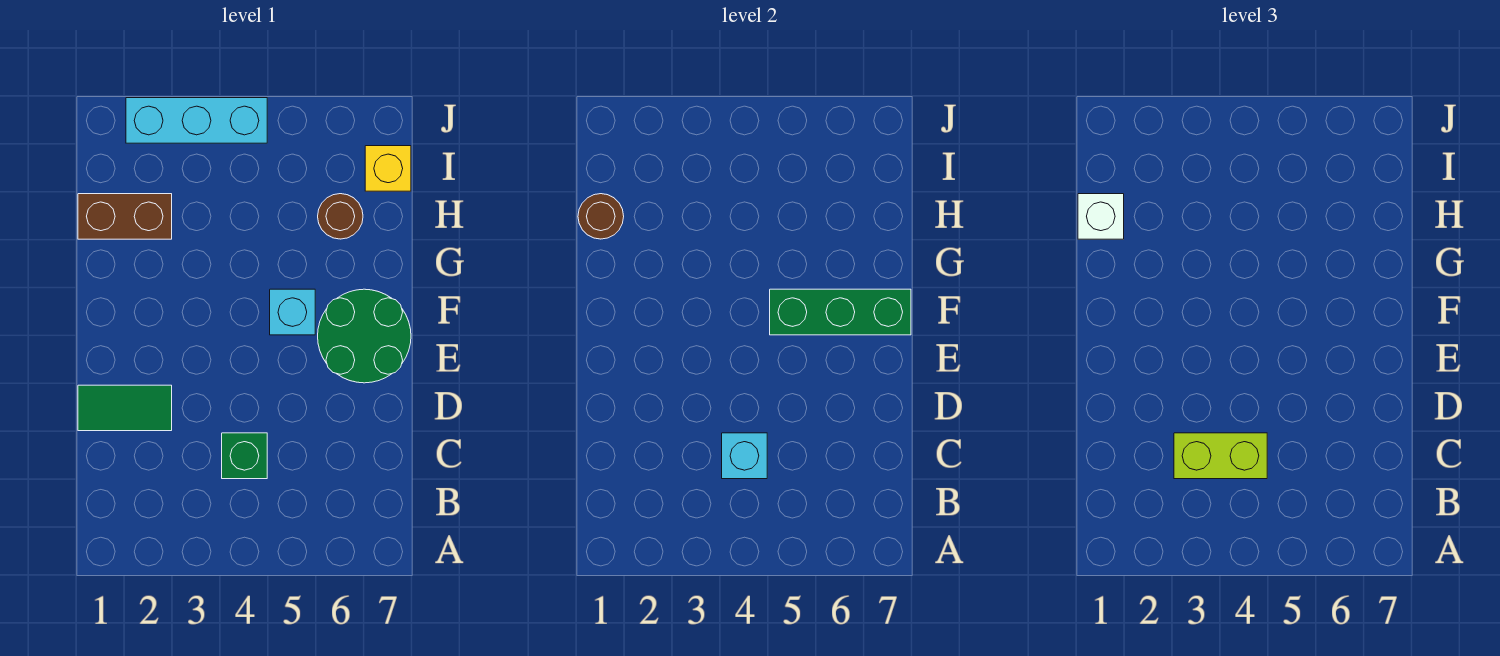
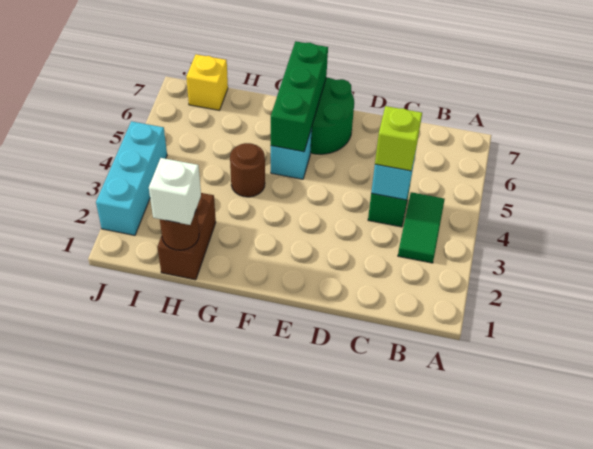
lime 1x2 brick [1174,433,1267,479] -> lime 1x1 brick [375,106,422,171]
green 1x2 tile [78,385,172,431] -> green 1x2 tile moved to [398,192,445,263]
brown 1x1 round brick [318,194,363,239] -> brown 1x1 round brick moved to [230,143,265,197]

